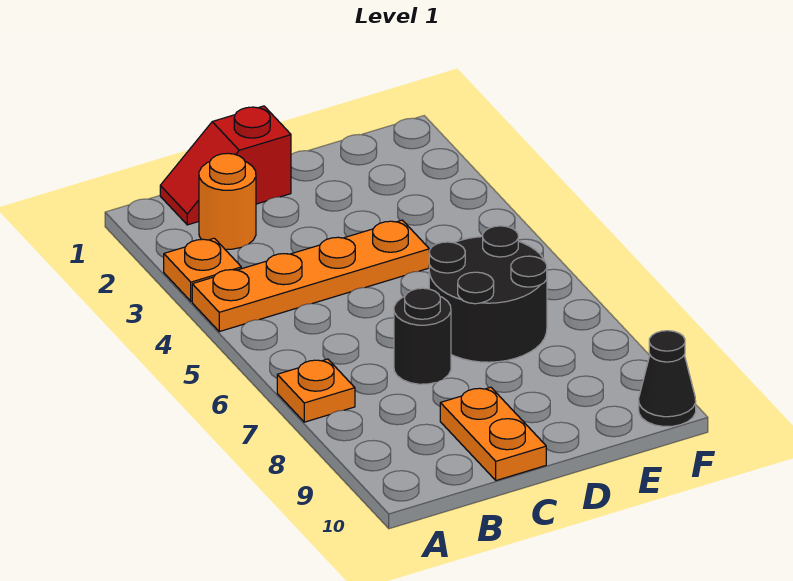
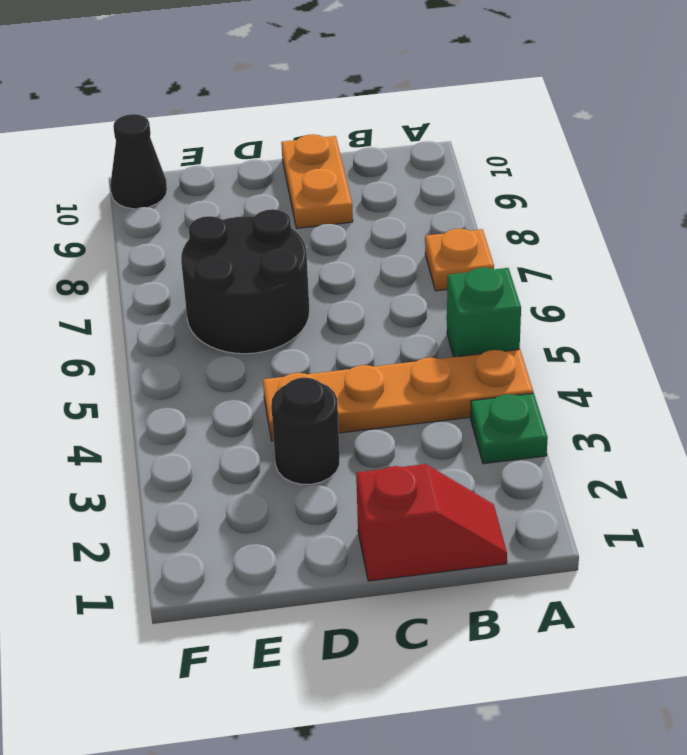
orange 1x1 plate [164,238,241,301] -> green 1x1 plate [471,393,548,464]
none -> green 1x1 brick [447,267,521,357]
orange 1x1 round brick [199,153,256,249] -> none
black 1x1 round brick [394,288,451,384] -> black 1x1 round brick moved to [271,378,340,484]

